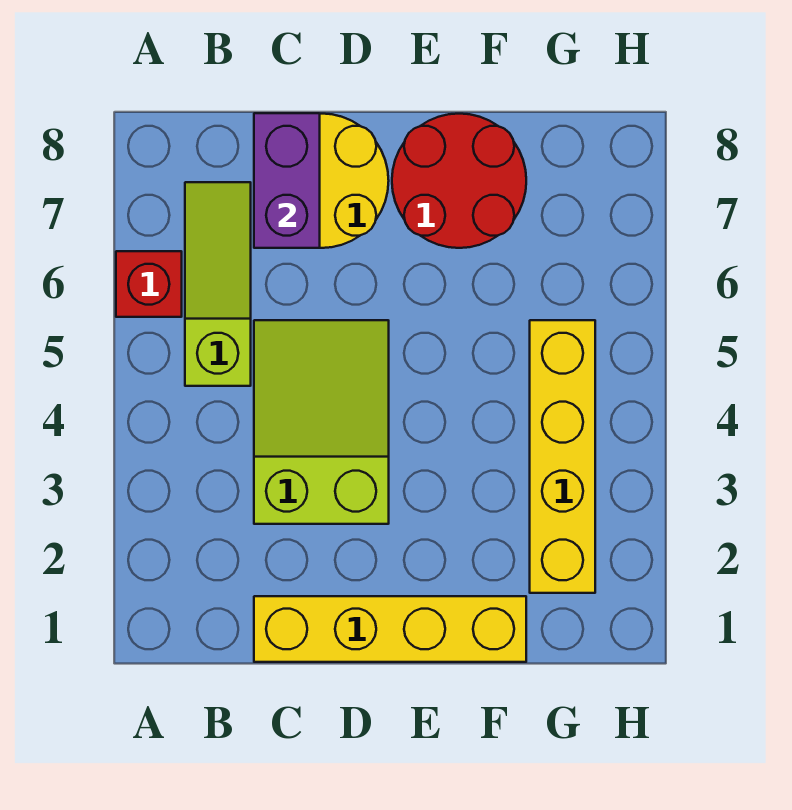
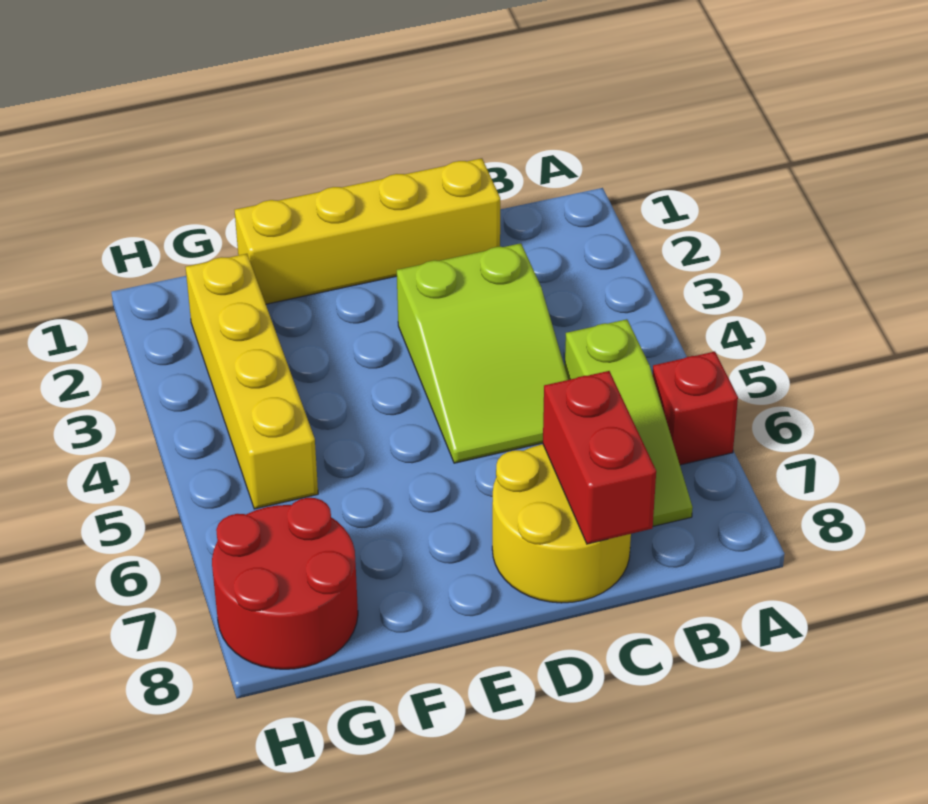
purple 1x2 brick [254,113,320,248] -> red 1x2 brick [543,371,656,544]
red 2x2 round brick [392,114,526,248] -> red 2x2 round brick moved to [212,498,358,669]

